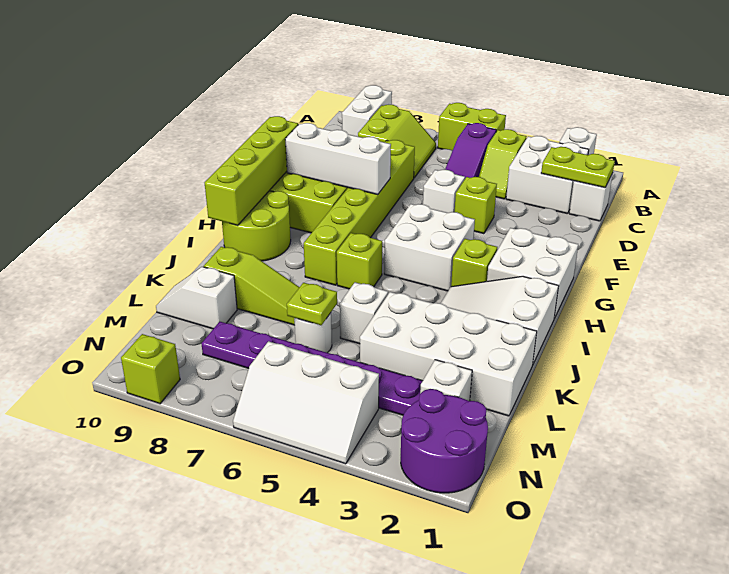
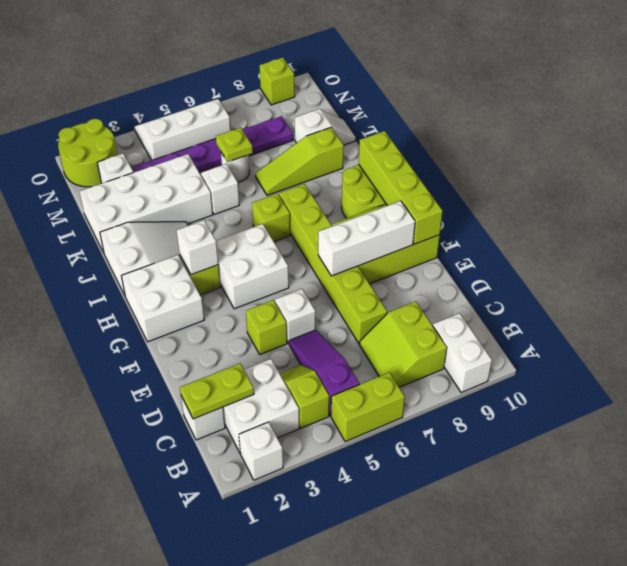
none -> white 1x1 brick [177,220,218,275]
purple 2x2 round brick [401,389,488,493] -> lime 2x2 round brick [58,119,117,187]

